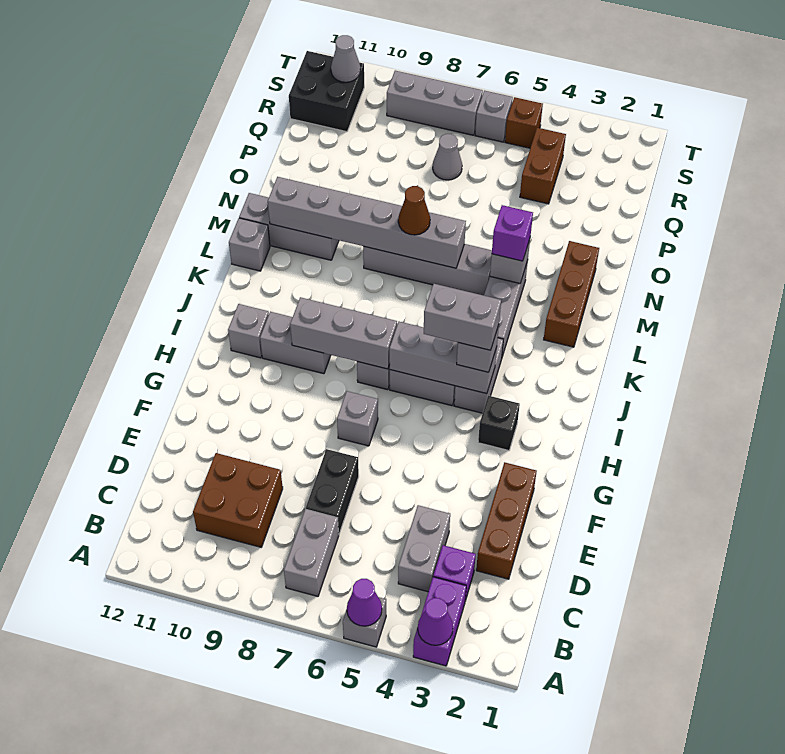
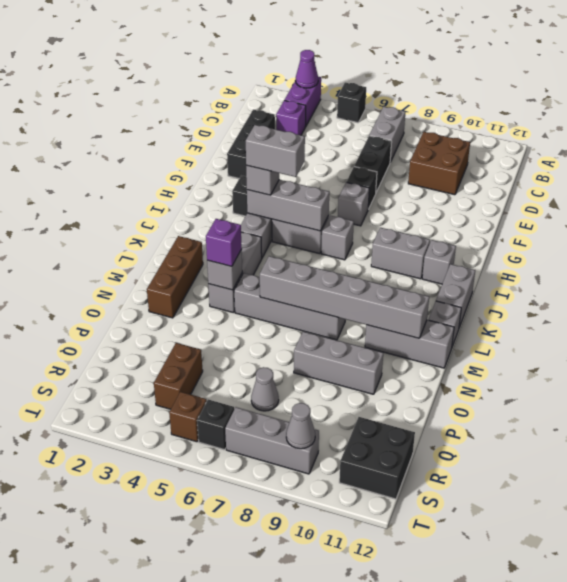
grey 1x1 brick [343,591,386,647] -> black 1x1 brick [337,83,366,123]
purple 1x1 cone [347,579,382,626] -> none
grey 1x2 brick [398,505,450,592] -> grey 1x2 brick moved to [436,264,475,328]
brown 1x3 brick [476,462,537,579] -> black 1x3 brick [227,110,275,178]
none -> black 1x1 brick [347,167,377,209]
grey 1x3 brick [290,297,397,369] -> grey 1x3 brick moved to [294,332,383,394]
brown 1x1 cone [398,186,430,235] -> none
grey 1x1 brick [475,91,513,142] -> black 1x1 brick [197,399,234,450]
grey 1x1 cone [331,35,360,82] -> grey 1x1 cone moved to [286,403,315,449]

